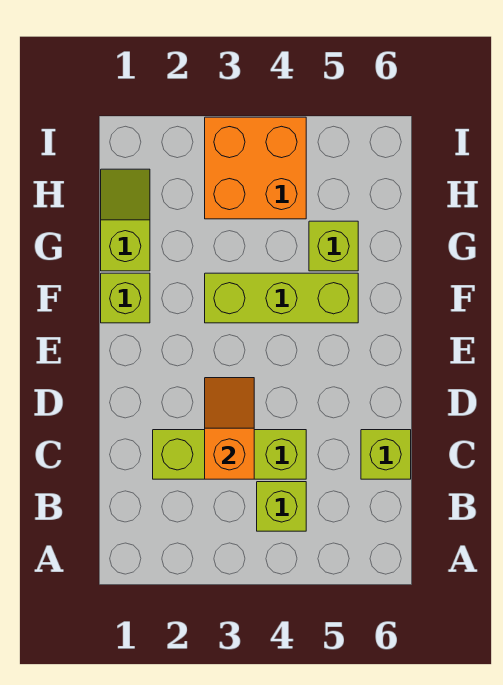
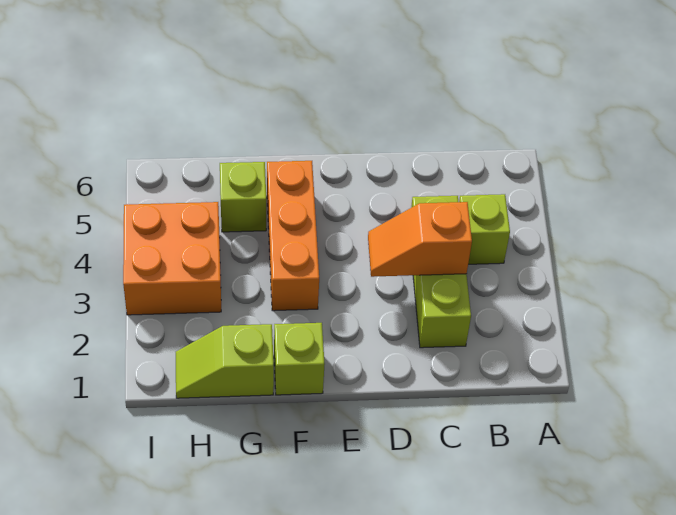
lime 1x1 brick [361,430,411,479] -> none
lime 1x3 brick [205,273,358,323] -> orange 1x3 brick [267,161,319,311]

